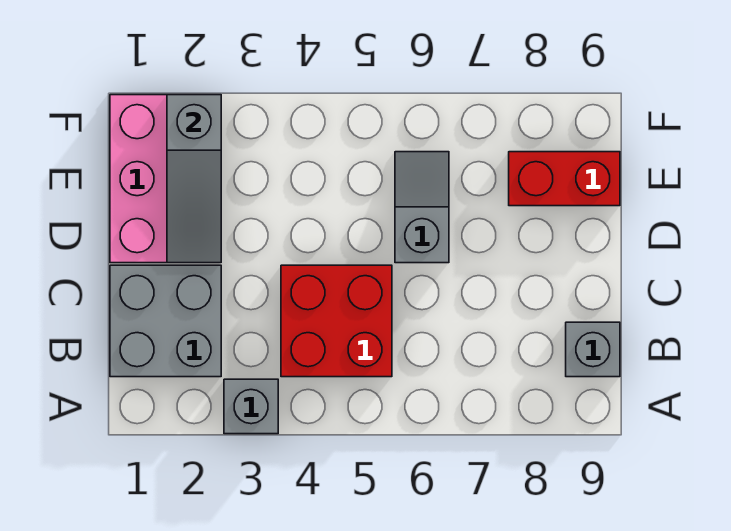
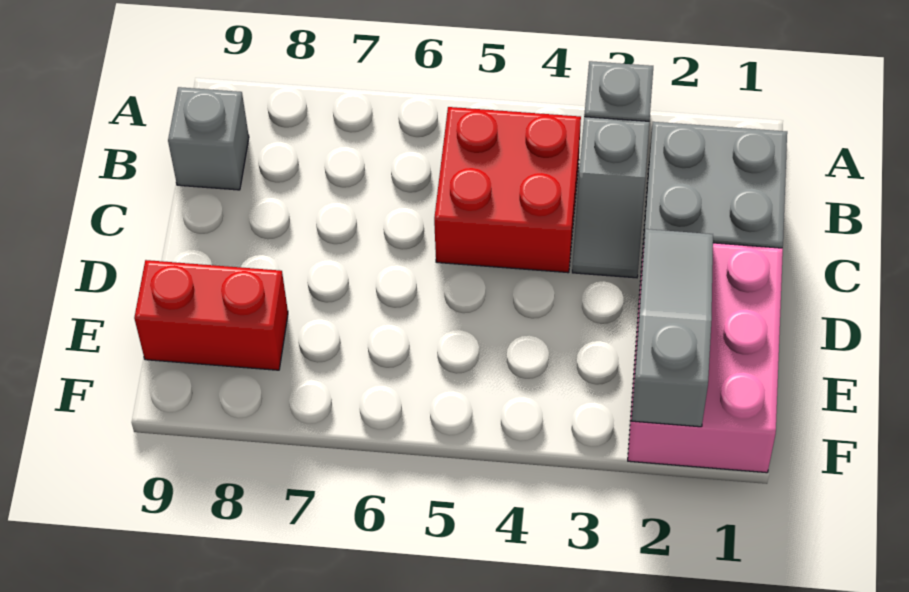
grey 1x2 slope [395,152,449,263] -> grey 1x2 slope moved to [572,117,649,278]

